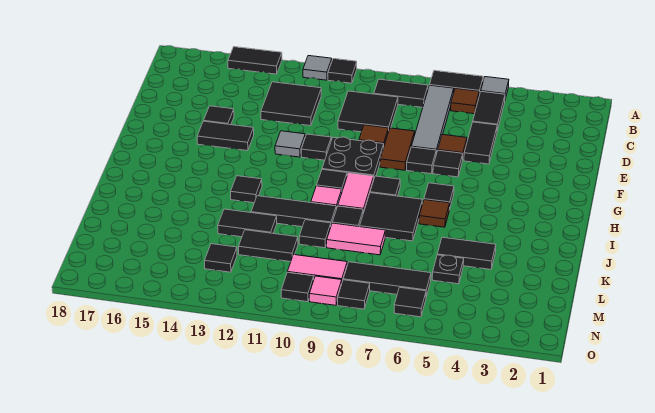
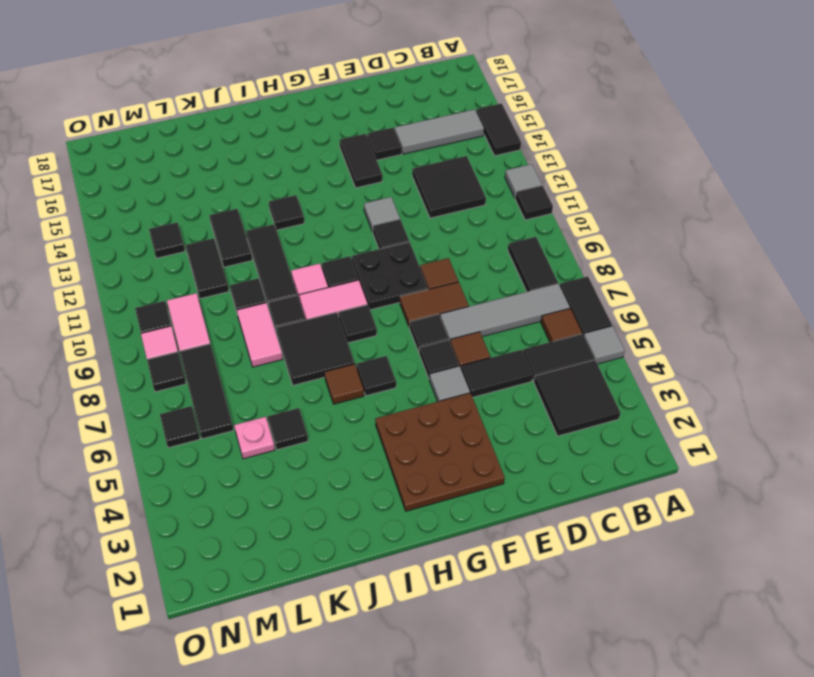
none -> grey 1x3 tile [395,109,484,154]
black 2x2 tile [338,91,398,132] -> black 2x2 tile moved to [534,360,621,436]
none -> brown 3x3 plate [375,393,505,511]
none -> grey 1x1 tile [429,366,470,402]
black 1x2 tile [437,237,496,269] -> black 1x1 tile [268,408,308,450]
black 1x1 plate [432,255,464,284] -> pink 1x1 plate [234,417,275,459]

